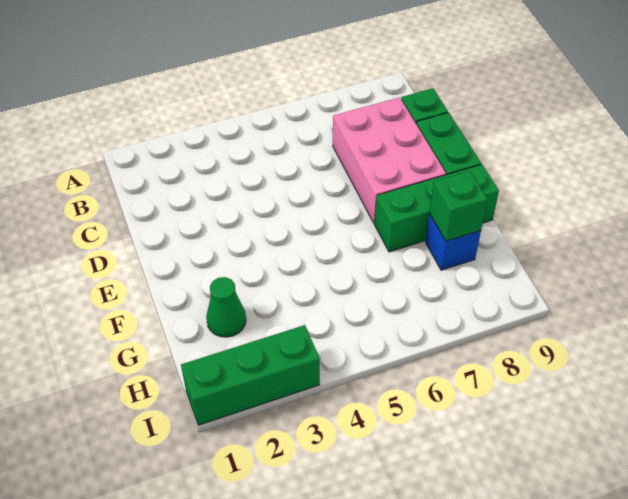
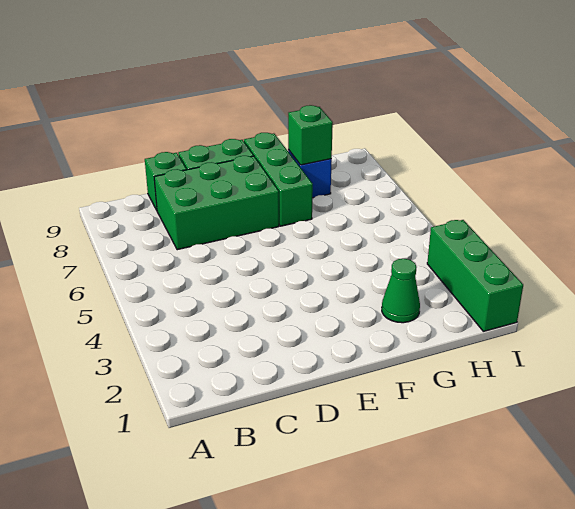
pink 2x3 brick [333,97,446,223] -> green 2x3 brick [154,156,279,250]

